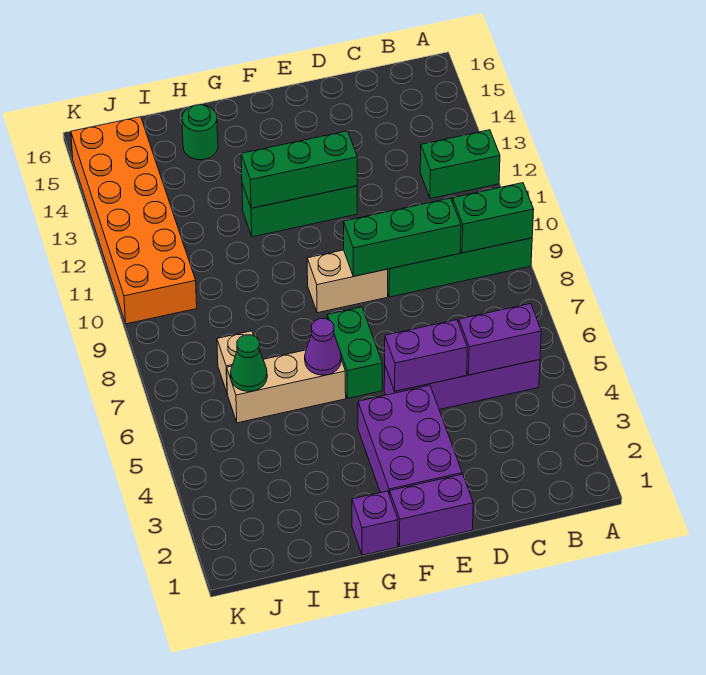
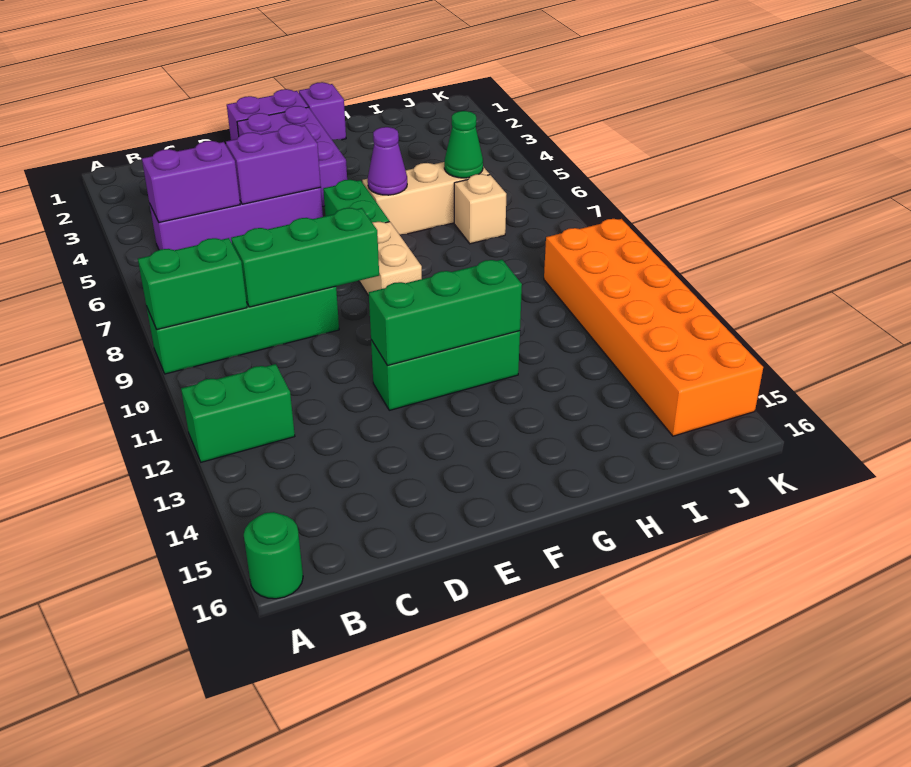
tan 1x2 brick [307,250,388,313] -> tan 1x2 brick turned to [359,222,422,296]
green 1x1 round brick [182,105,218,160] -> green 1x1 round brick moved to [244,512,303,599]

